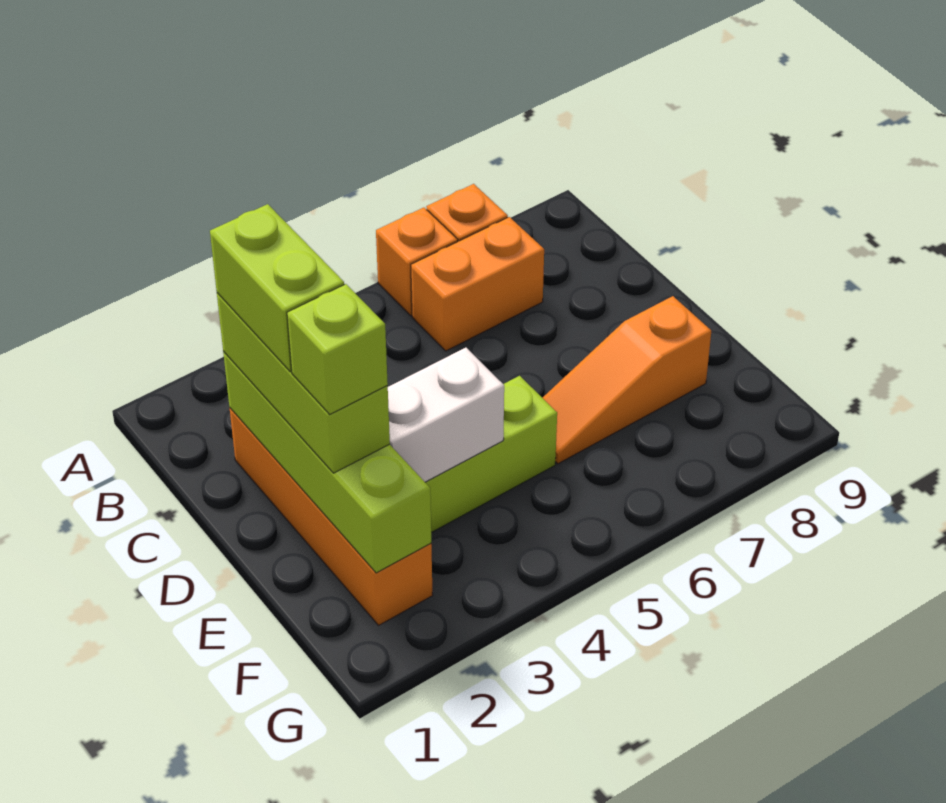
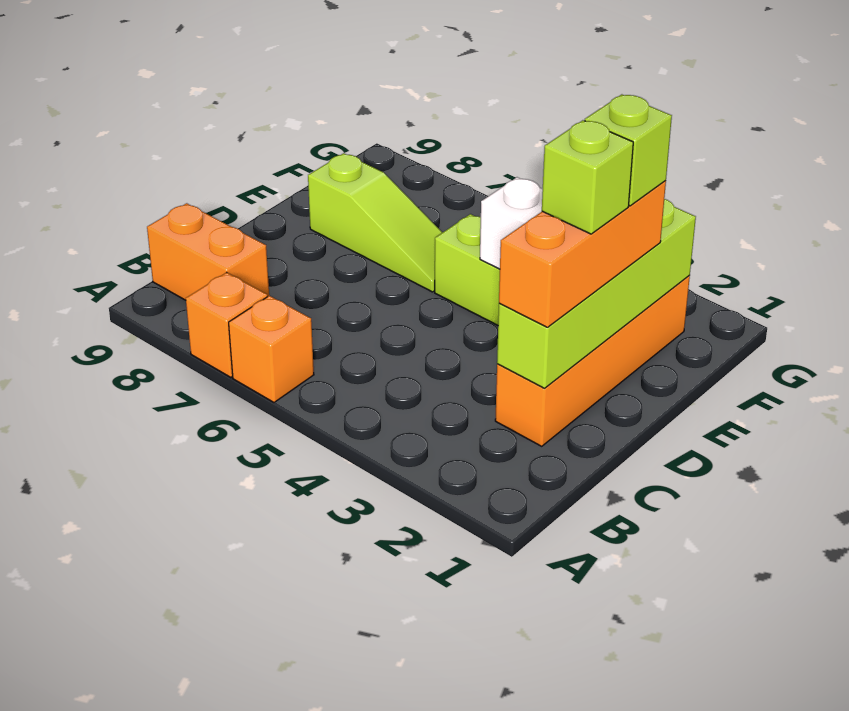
orange 1x2 brick [411,217,544,351] -> orange 1x2 brick moved to [147,203,269,300]
lime 1x3 brick [217,293,390,473] -> orange 1x3 brick [499,181,666,328]
lime 1x2 brick [210,204,344,372] -> lime 1x1 brick [542,120,633,234]
orange 1x3 slope [543,296,711,464] -> lime 1x3 slope [308,153,443,292]

